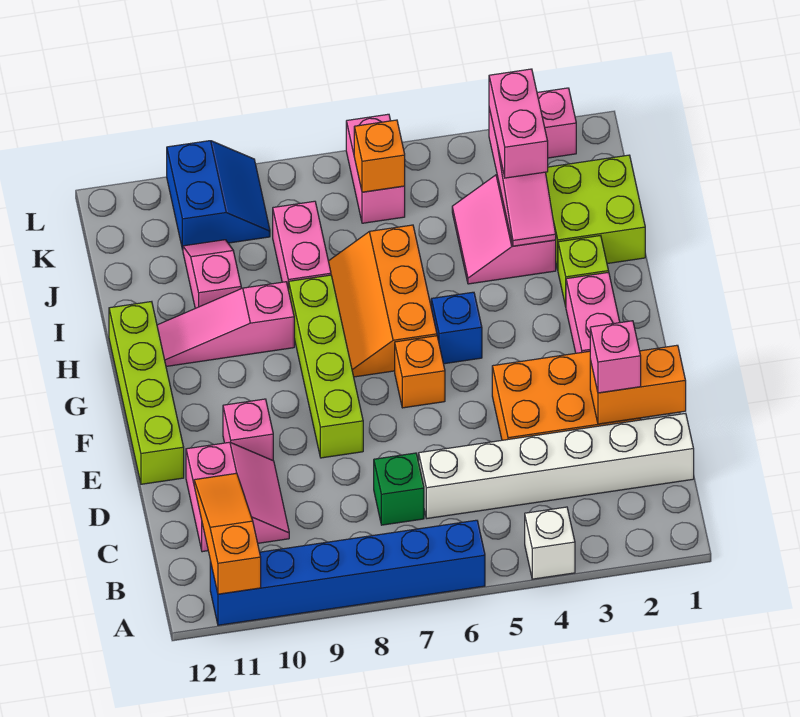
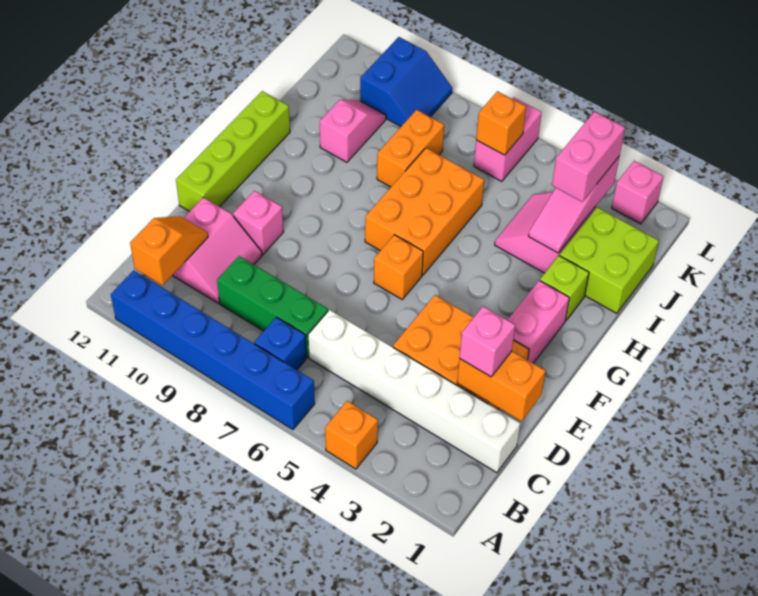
white 1x1 brick [525,507,575,579] -> orange 1x1 brick [325,401,378,469]
orange 1x3 slope [194,473,261,594] -> orange 1x2 slope [130,216,208,285]
green 1x1 brick [374,453,424,525] -> green 1x3 brick [217,256,328,358]
lime 1x4 brick [289,275,363,458] -> none
blue 1x1 brick [431,292,482,364] -> blue 1x1 brick moved to [254,317,306,370]
orange 2x3 slope [329,225,437,377] -> orange 2x3 brick [365,148,484,275]
pink 1x3 slope [157,282,294,366] -> none
pink 1x2 brick [273,201,331,290] -> orange 1x2 brick [377,110,444,187]

